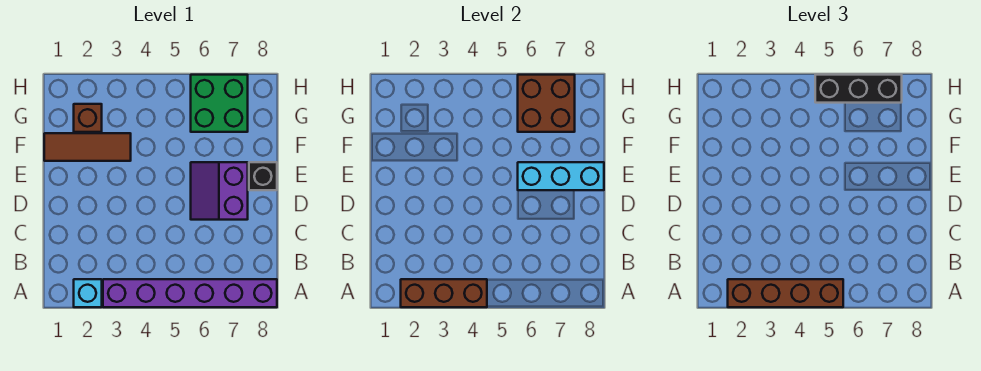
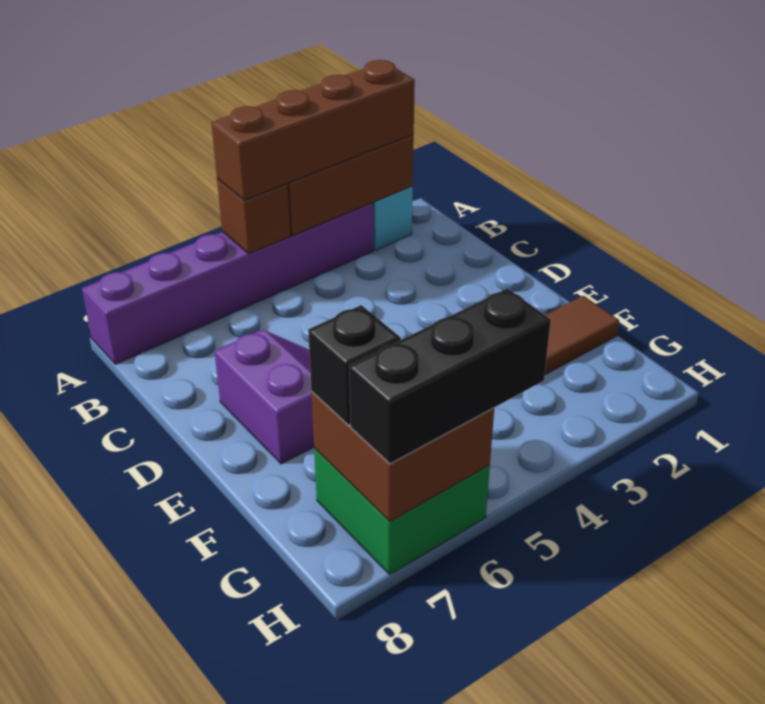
cyan 1x3 brick [518,162,604,190] -> none
black 1x1 brick [249,162,277,190] -> black 1x1 brick moved to [308,305,401,425]
brown 1x1 brick [74,104,102,132] -> brown 1x1 brick moved to [217,179,290,254]

